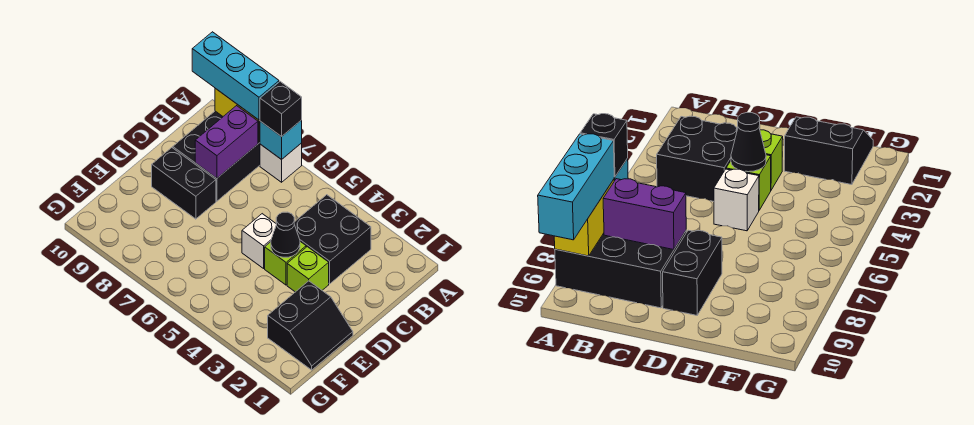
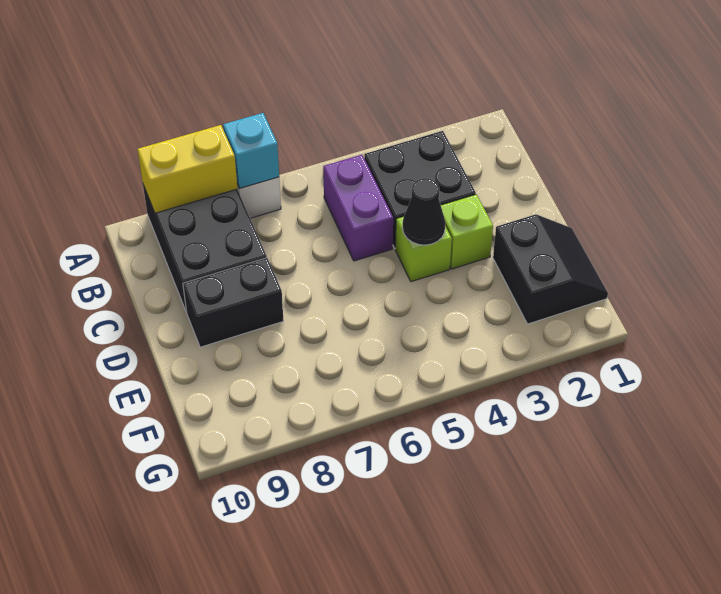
black 1x1 brick [260,82,302,137] -> none
cyan 1x3 brick [192,32,279,120] -> none
purple 1x2 brick [195,106,258,178] -> purple 1x2 brick moved to [323,155,393,261]
white 1x1 brick [242,214,277,268] -> none

